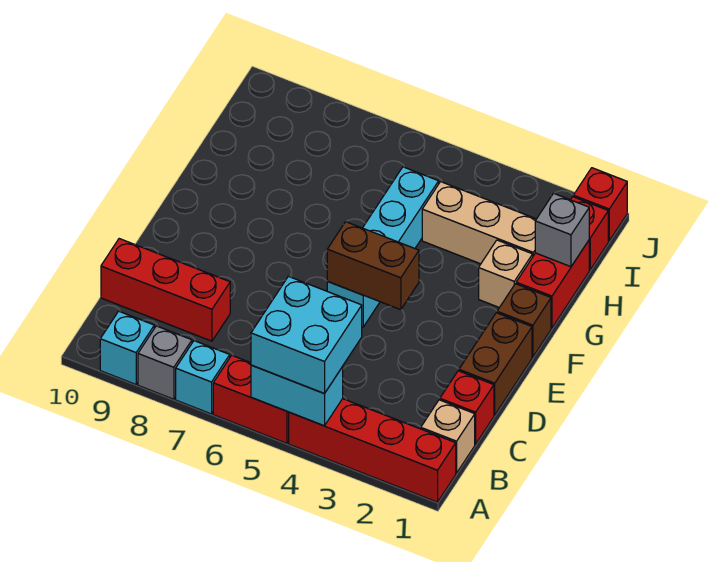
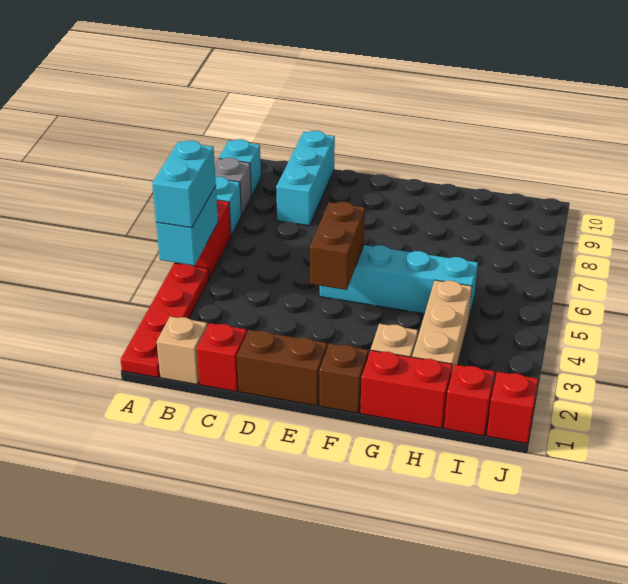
red 1x4 brick [289,399,456,502] -> red 1x4 plate [120,263,209,377]
cyan 2x2 brick [251,276,362,394] -> cyan 1x2 brick [152,141,216,228]
red 1x3 brick [101,239,230,341] -> cyan 1x3 brick [276,131,335,226]
grey 1x1 brick [535,193,589,267] -> none

